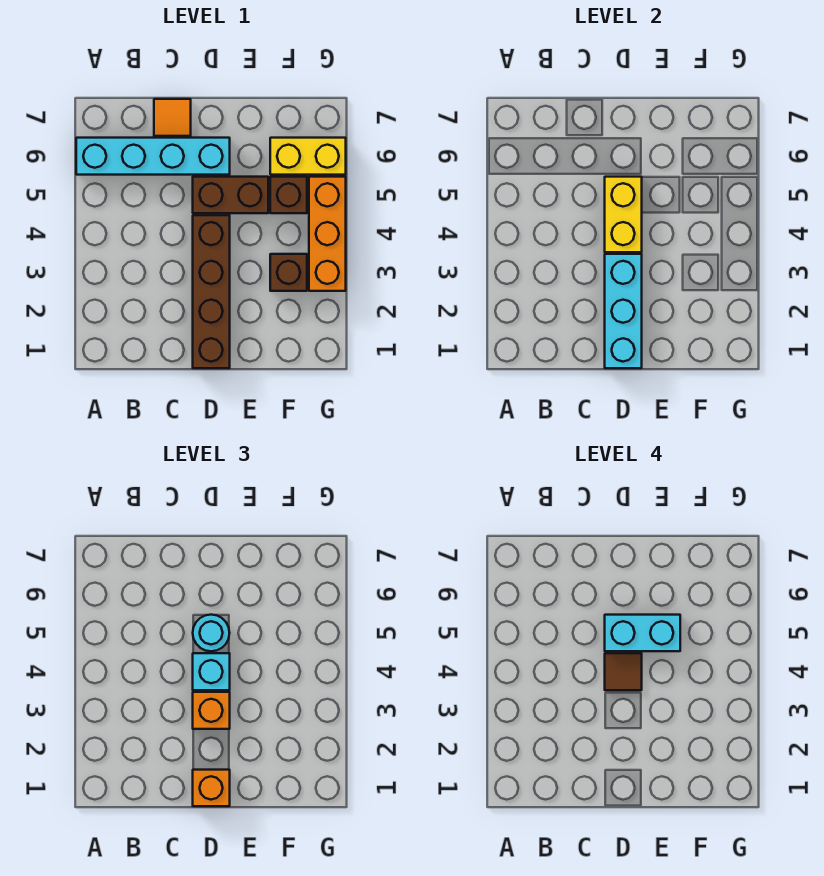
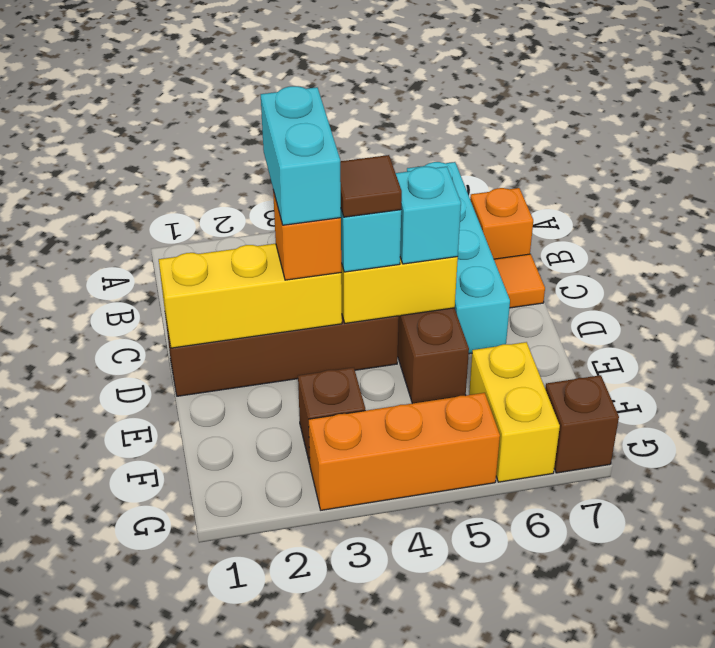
cyan 1x3 brick [605,254,642,368] -> yellow 1x3 brick [159,244,342,348]
orange 1x1 brick [193,770,230,806] -> orange 1x1 brick moved to [470,188,533,259]
cyan 1x1 round brick [193,615,229,651] -> cyan 1x1 brick [396,167,461,264]
cyan 1x2 brick [605,615,680,651] -> cyan 1x2 brick moved to [261,86,341,225]
brown 1x1 brick [270,177,307,213] -> brown 1x1 brick moved to [545,375,619,473]

